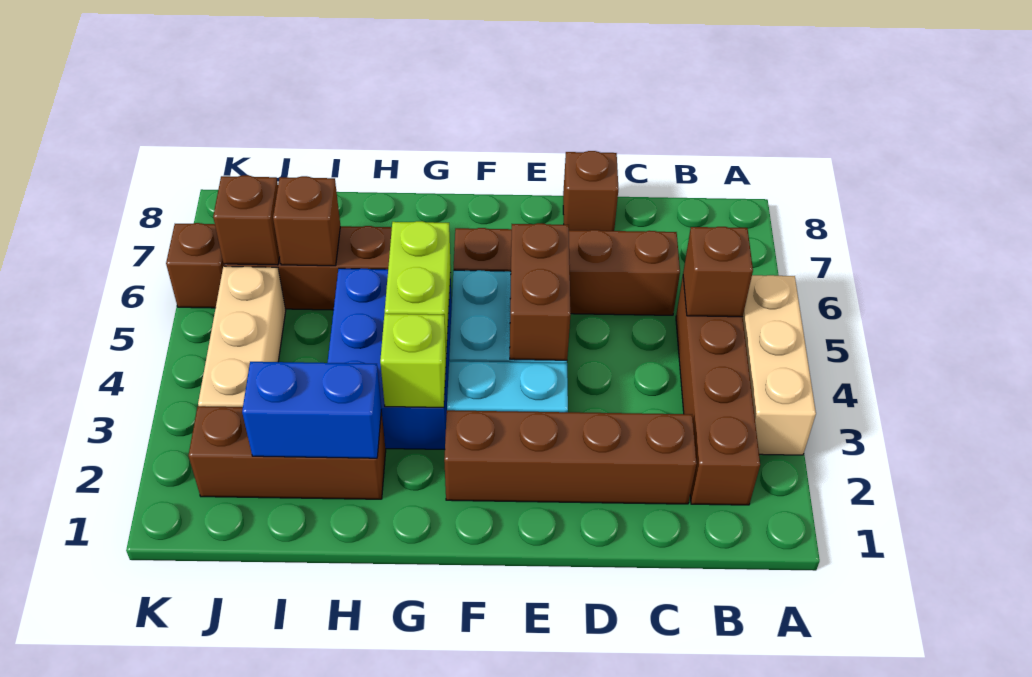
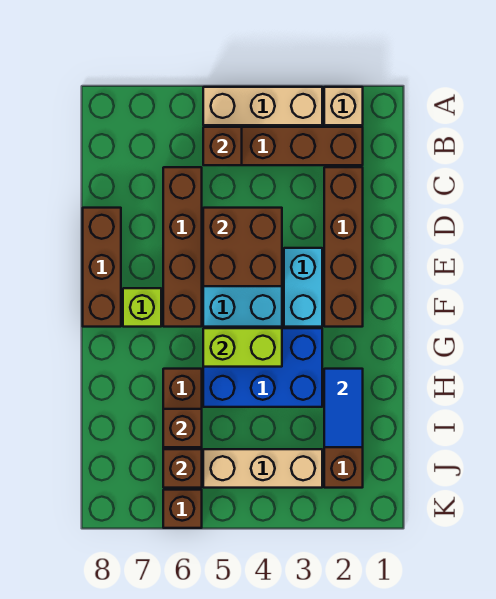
none -> tan 1x1 brick [324,87,363,125]
brown 1x1 brick [563,151,618,231] -> brown 1x3 brick [83,208,121,327]
brown 1x2 brick [510,223,571,360] -> brown 2x2 brick [203,208,282,286]
lime 1x1 brick [380,314,446,407] -> lime 1x1 brick moved to [123,288,161,327]
blue 1x2 brick [242,362,381,458] -> blue 1x2 tile [324,369,363,447]

